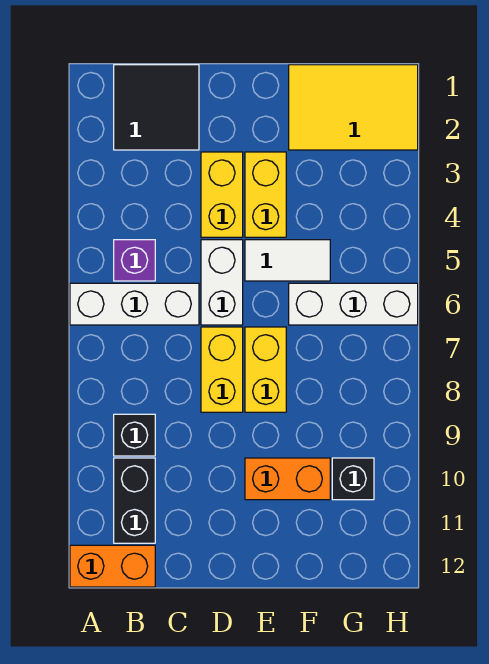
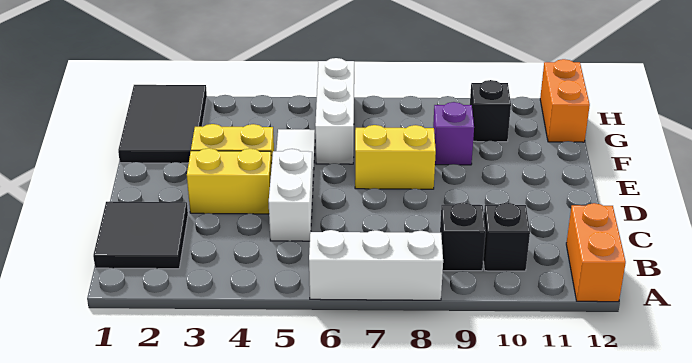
white 1x3 brick [70,283,199,325] -> white 1x3 brick turned to [309,230,443,300]
purple 1x1 brick [114,240,155,281] -> purple 1x1 brick moved to [433,102,474,165]
black 1x2 brick [114,458,155,543] -> black 1x1 brick [483,203,530,271]
white 1x2 brick [201,240,243,325] -> white 1x2 brick turned to [269,149,313,241]
yellow 1x2 brick [201,327,243,412] -> none
orange 1x2 brick [245,458,330,500] -> orange 1x2 brick moved to [540,59,590,142]
yellow 2x3 tile [289,65,418,150] -> black 2x3 tile [118,85,207,163]

